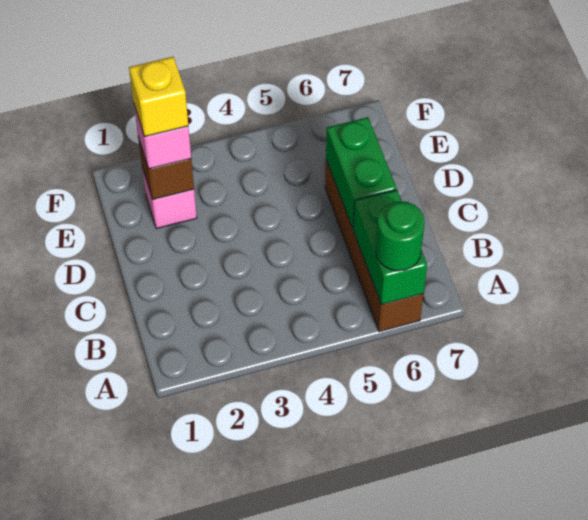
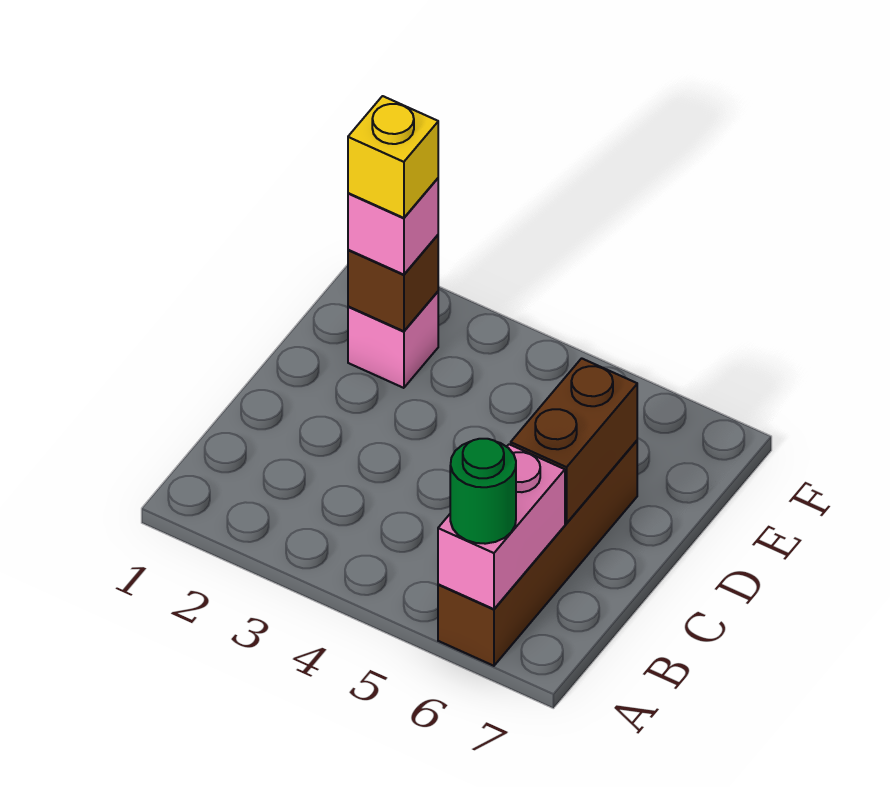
green 1x2 brick [353,190,427,305] -> pink 1x2 brick [438,444,565,609]
green 1x2 brick [326,117,397,228] -> brown 1x2 brick [511,358,637,523]

